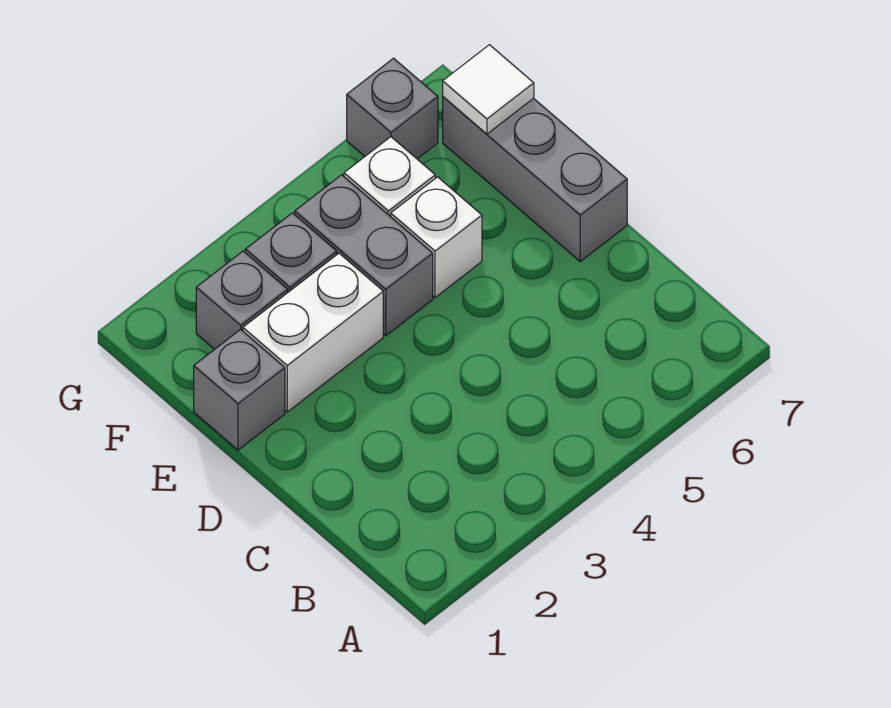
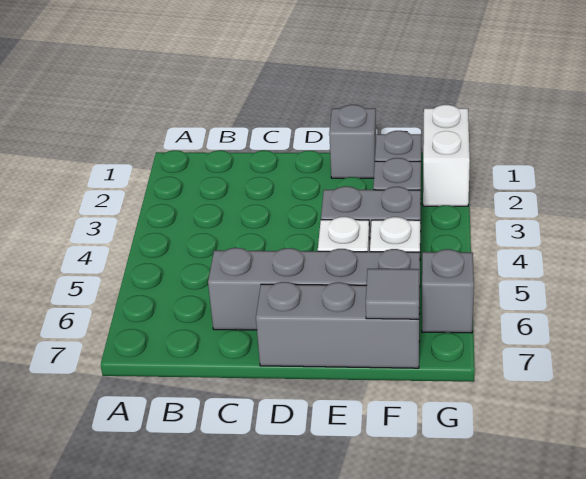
none -> grey 1x4 brick [208,248,420,330]
white 1x2 brick [243,253,383,412] -> white 1x2 brick moved to [423,105,470,206]
white 1x1 tile [443,45,534,134] -> grey 1x1 tile [366,269,420,319]

